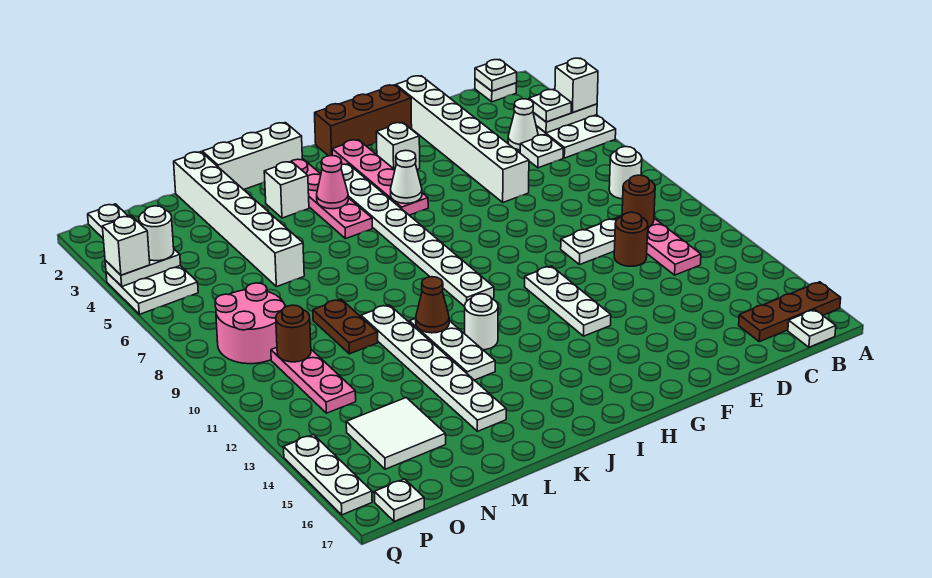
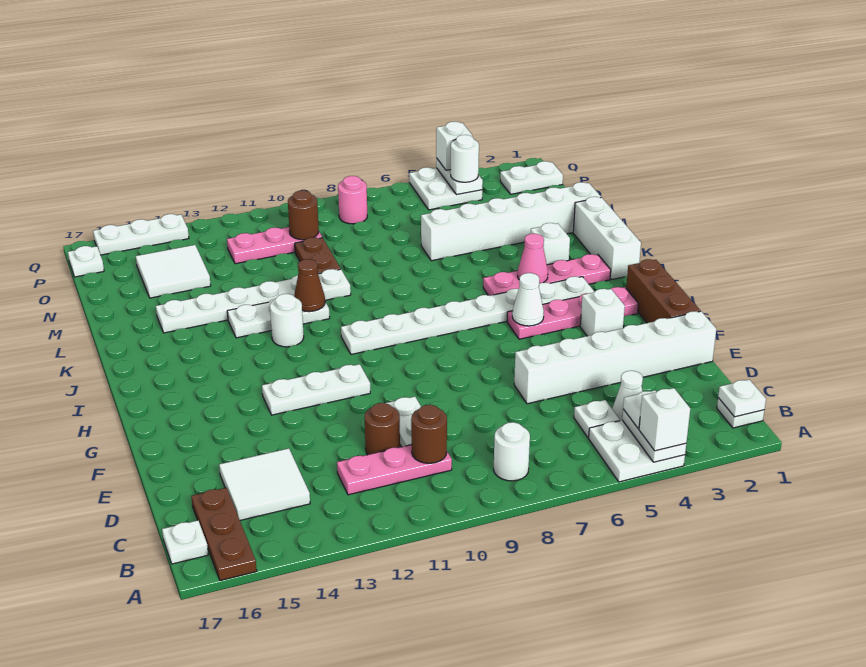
none -> white 2x2 tile [219,448,310,520]
brown 1x2 plate [313,299,378,354] -> brown 1x2 plate turned to [295,237,341,274]
pink 2x2 round brick [215,283,285,364] -> pink 1x1 round brick [338,176,367,224]

